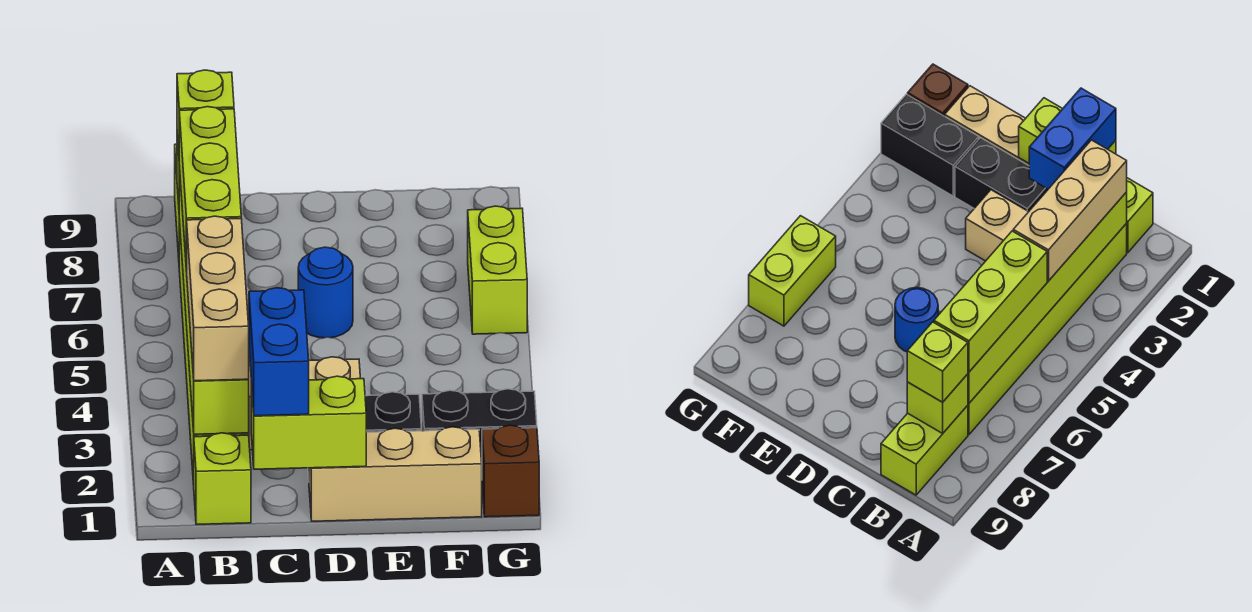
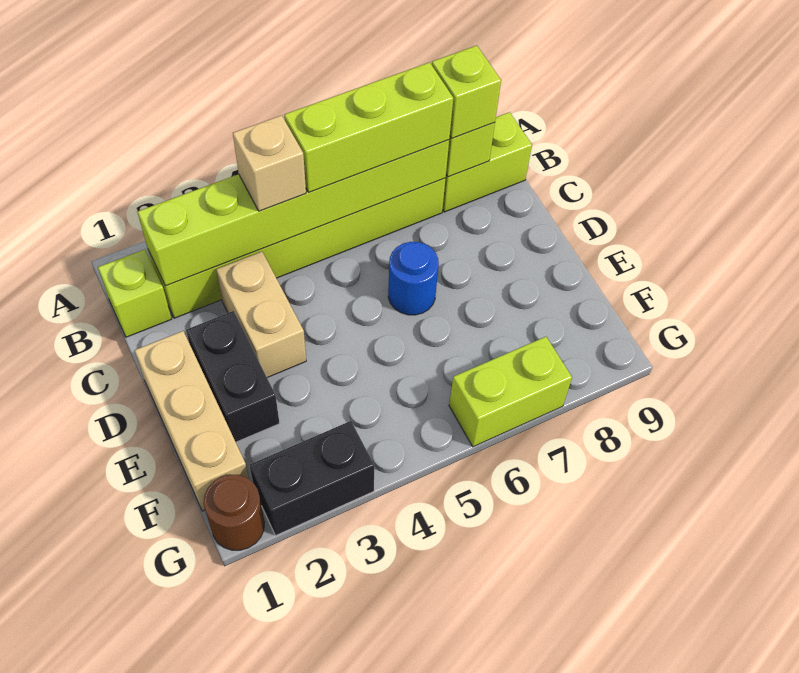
tan 1x3 brick [186,216,249,381] -> tan 1x1 brick [233,115,306,211]
lime 1x2 brick [251,376,366,469] -> none
blue 1x2 brick [249,288,309,416] -> none
black 1x2 brick [422,389,537,462] -> black 1x2 brick turned to [249,421,374,535]
brown 1x1 brick [482,425,539,517] -> brown 1x1 round brick [204,475,264,550]

